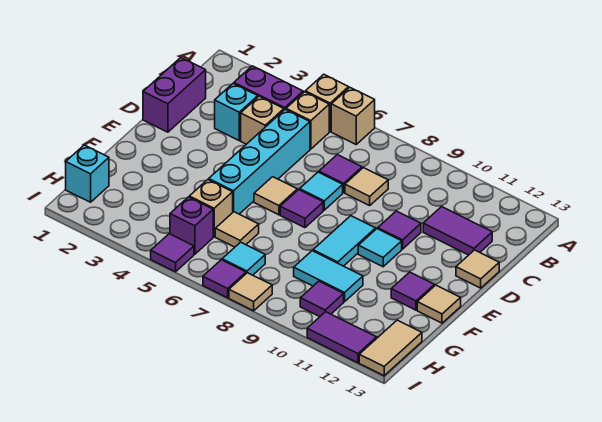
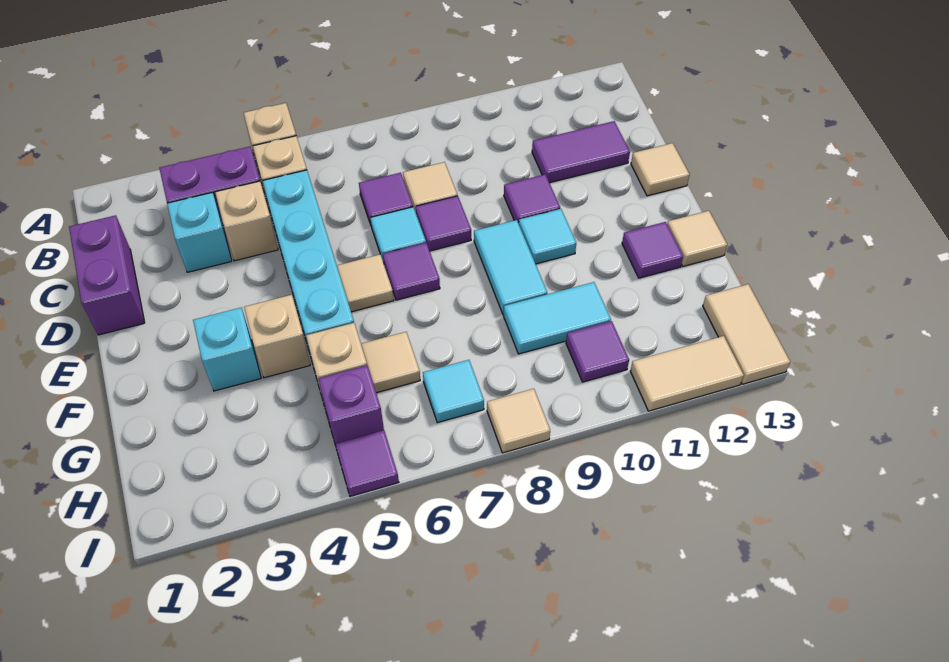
tan 1x1 brick [331,88,375,144] -> tan 1x1 brick moved to [244,295,310,378]
cyan 1x1 brick [66,145,109,202] -> cyan 1x1 brick moved to [193,308,261,391]
purple 1x1 tile [203,260,246,298] -> purple 1x1 tile moved to [416,196,471,251]
purple 1x2 tile [307,312,376,363] -> tan 1x2 tile [630,336,744,411]

